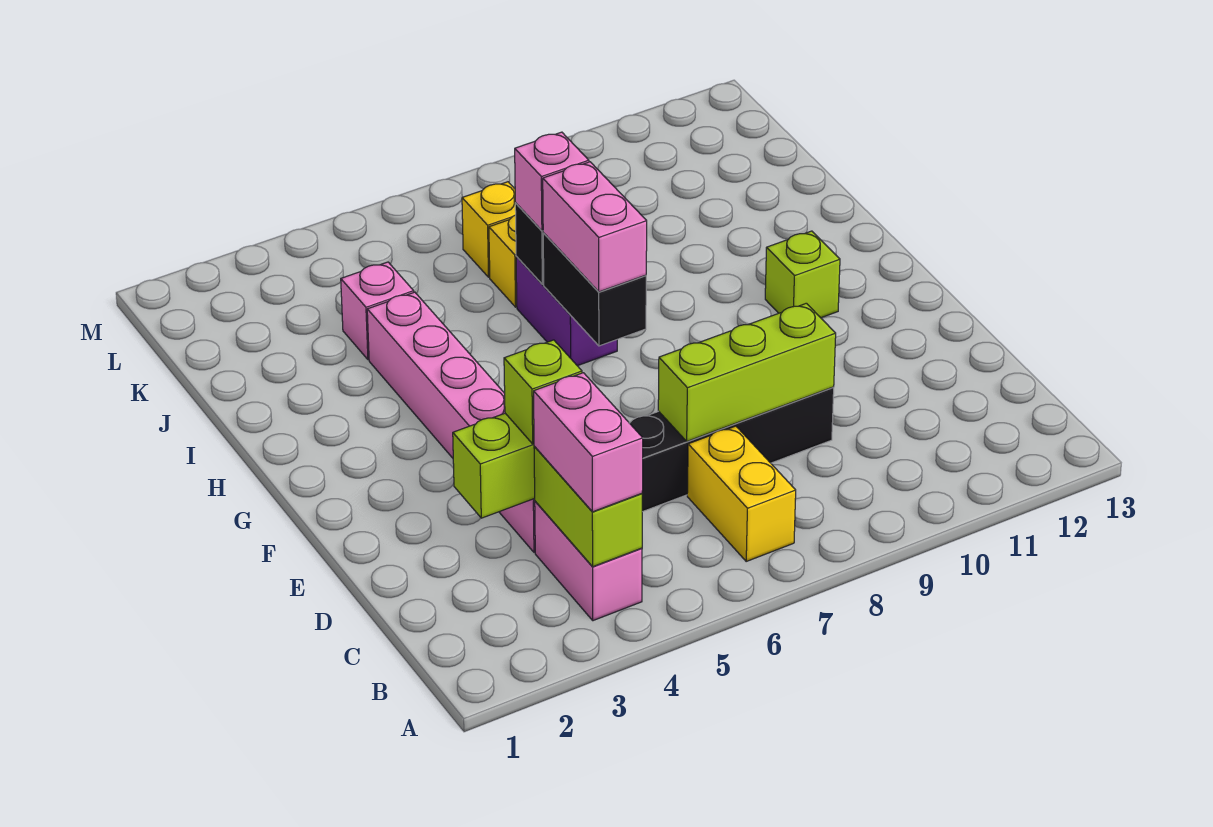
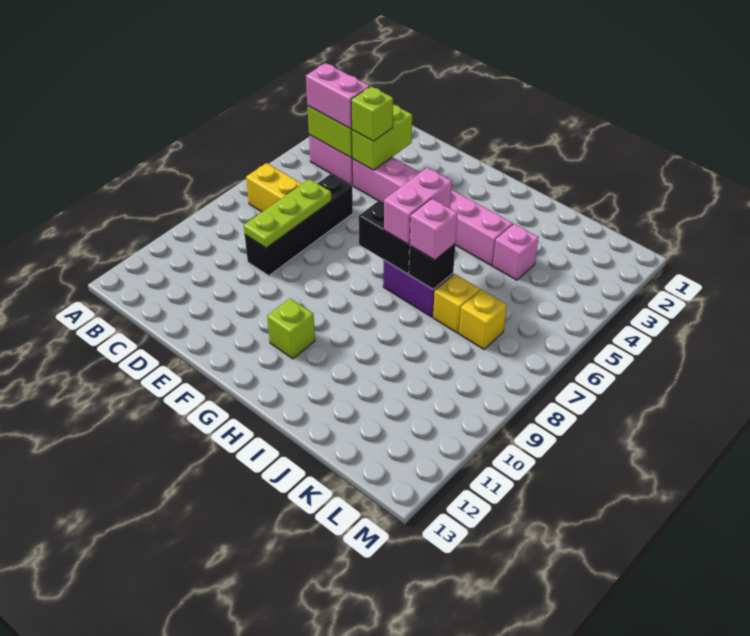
lime 1x3 brick [658,303,836,441] -> lime 1x3 plate [244,179,331,248]
pink 1x2 brick [543,162,647,292] -> pink 1x2 brick turned to [384,168,452,245]

